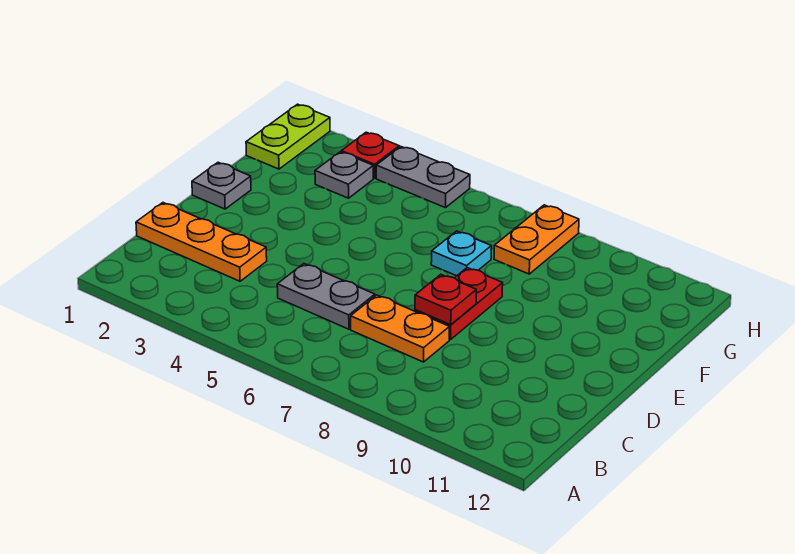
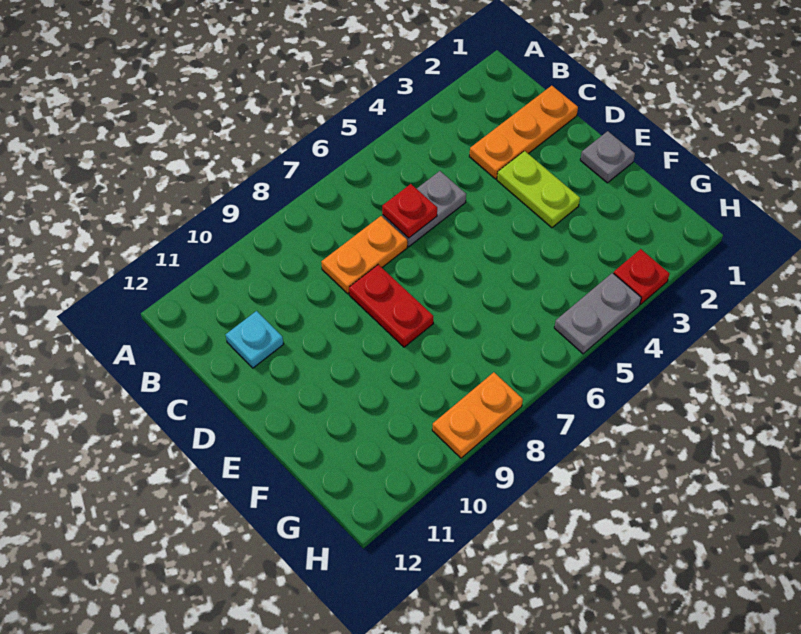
red 1x1 plate [415,274,476,325] -> red 1x1 plate moved to [382,184,437,238]
cyan 1x1 plate [431,231,491,276] -> cyan 1x1 plate moved to [226,311,283,368]
lime 1x2 plate [246,104,330,169] -> lime 1x2 plate moved to [497,151,580,228]
grey 1x1 plate [315,152,373,198] -> none
orange 1x2 plate [494,205,579,274] -> orange 1x2 plate turned to [432,372,523,458]

